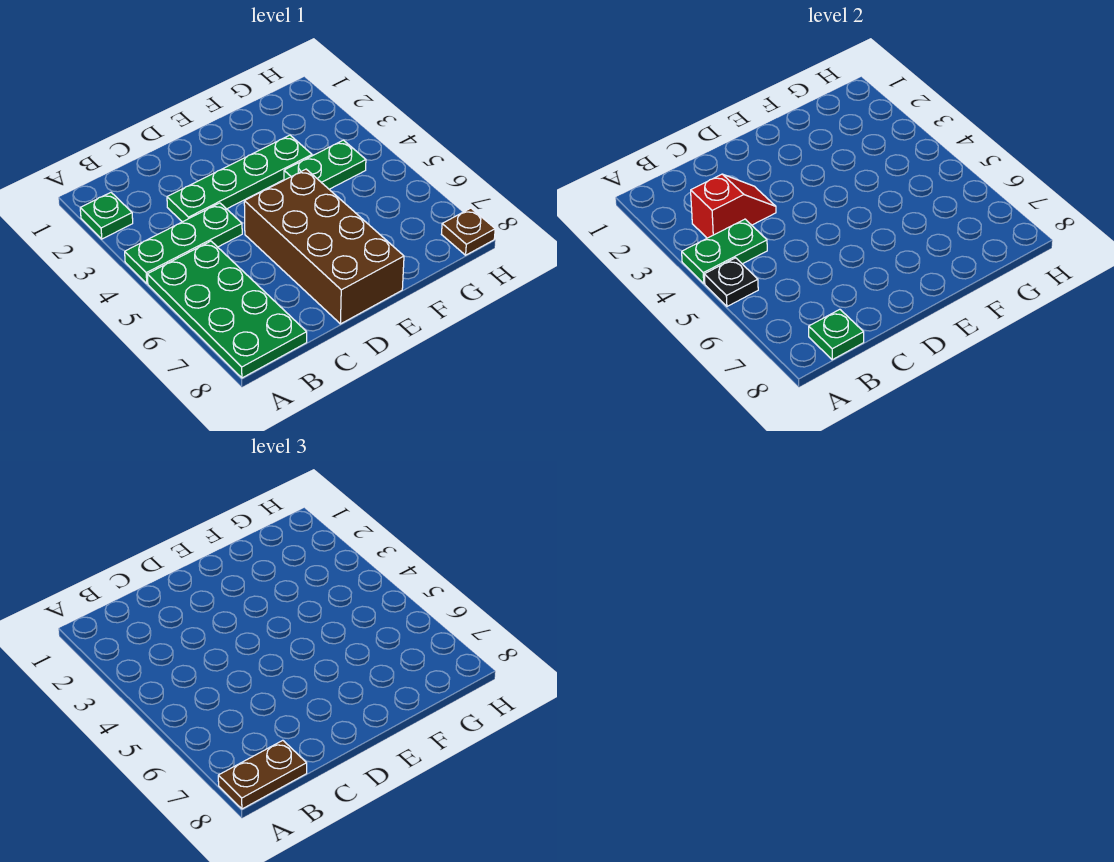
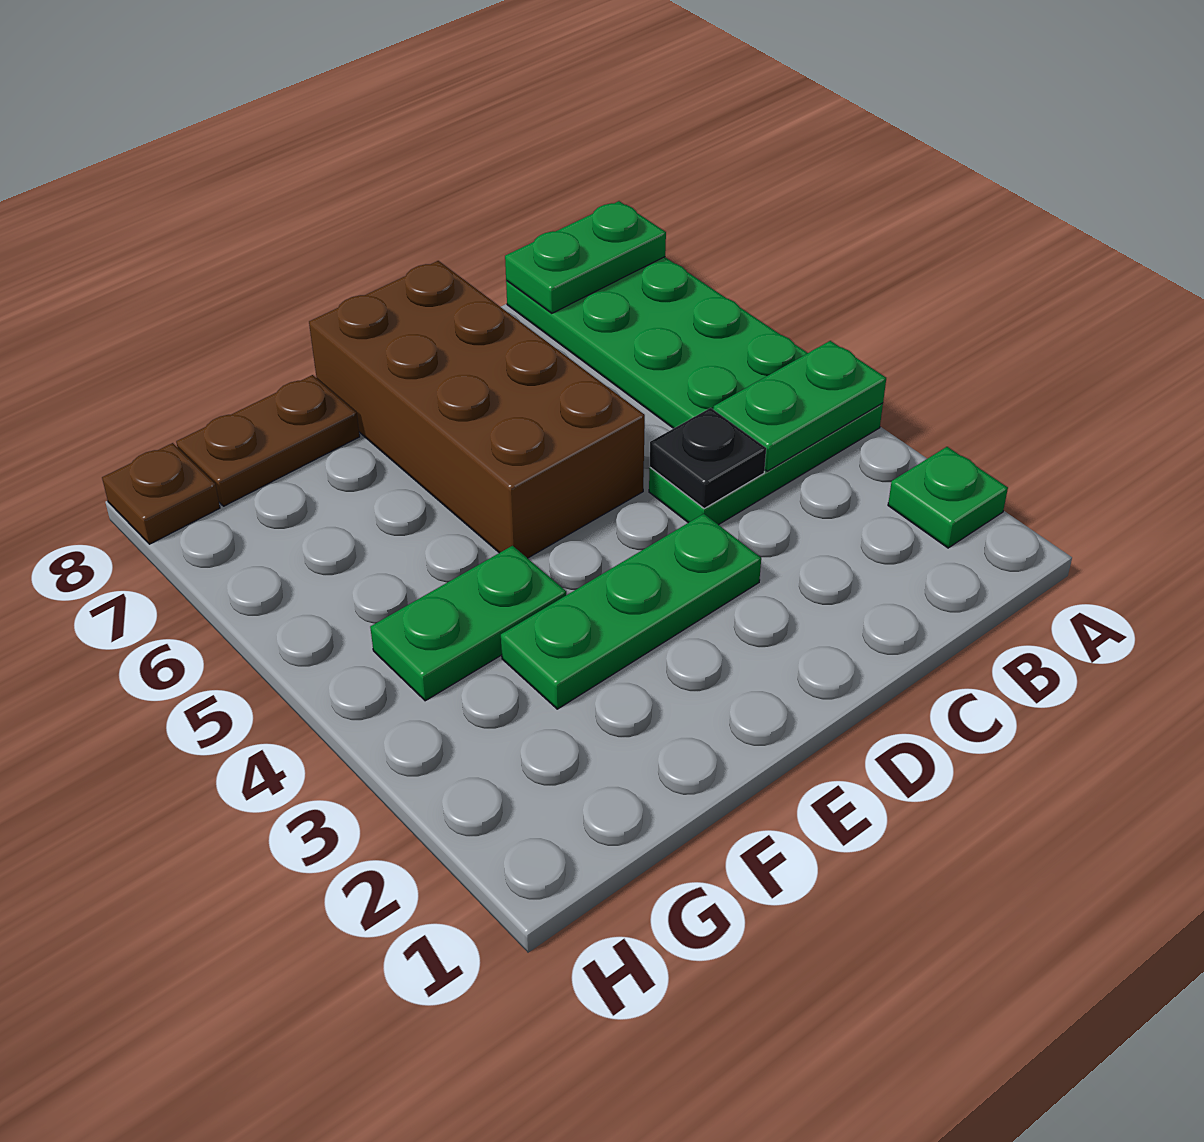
black 1x1 plate [704,258,758,306] -> black 1x1 plate moved to [650,408,766,508]
brown 1x2 plate [218,740,307,809] -> brown 1x2 plate moved to [176,375,360,506]
red 1x2 slope [691,174,776,238] -> none
green 1x1 plate [809,309,864,360] -> green 1x2 plate [505,201,666,313]
green 1x4 plate [167,135,312,222] -> green 1x3 plate [501,514,761,709]

